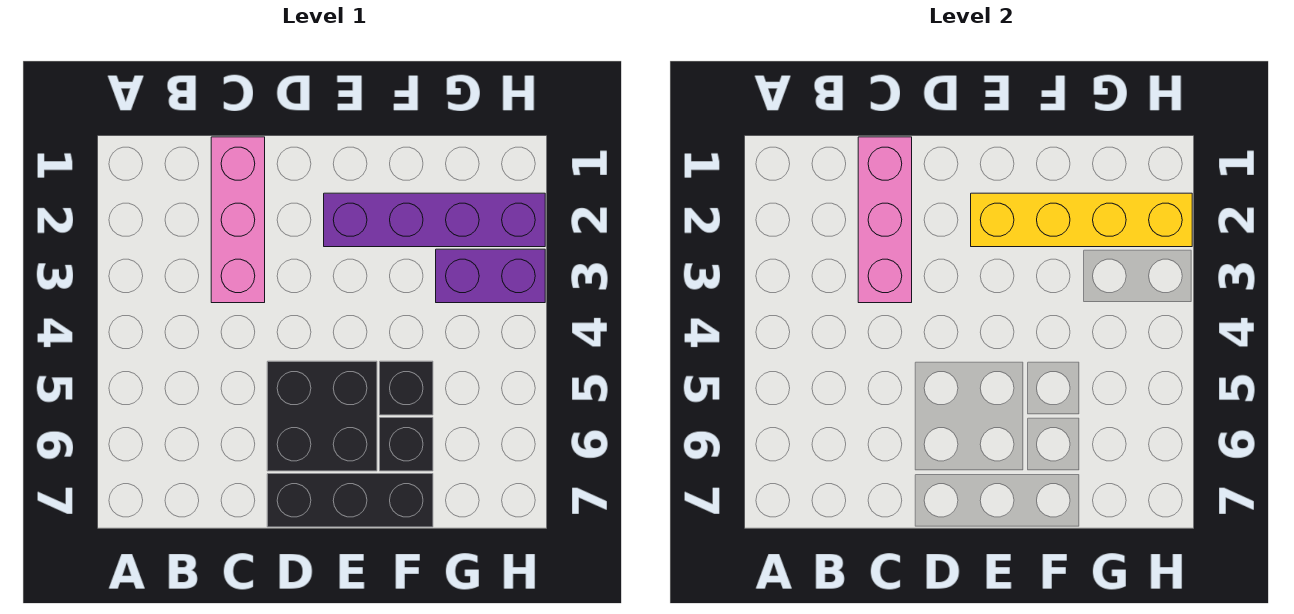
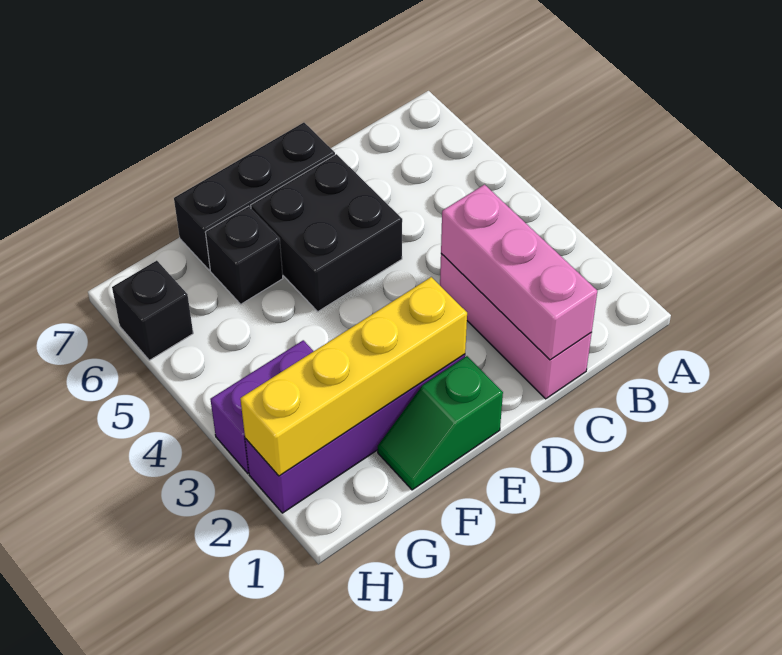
none -> green 1x2 slope [378,356,503,490]
black 1x1 brick [380,361,433,415] -> black 1x1 brick moved to [112,261,193,360]

